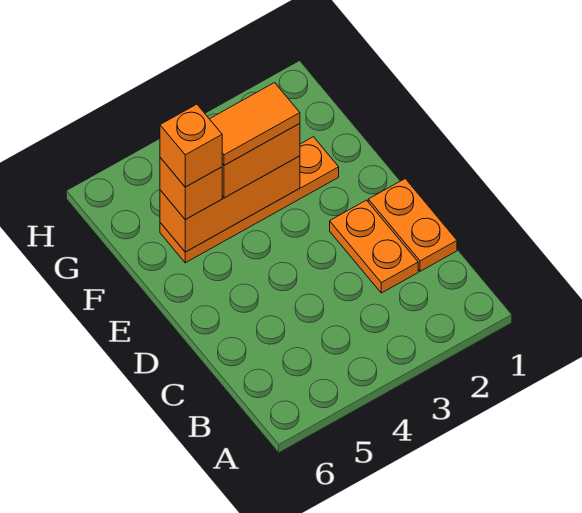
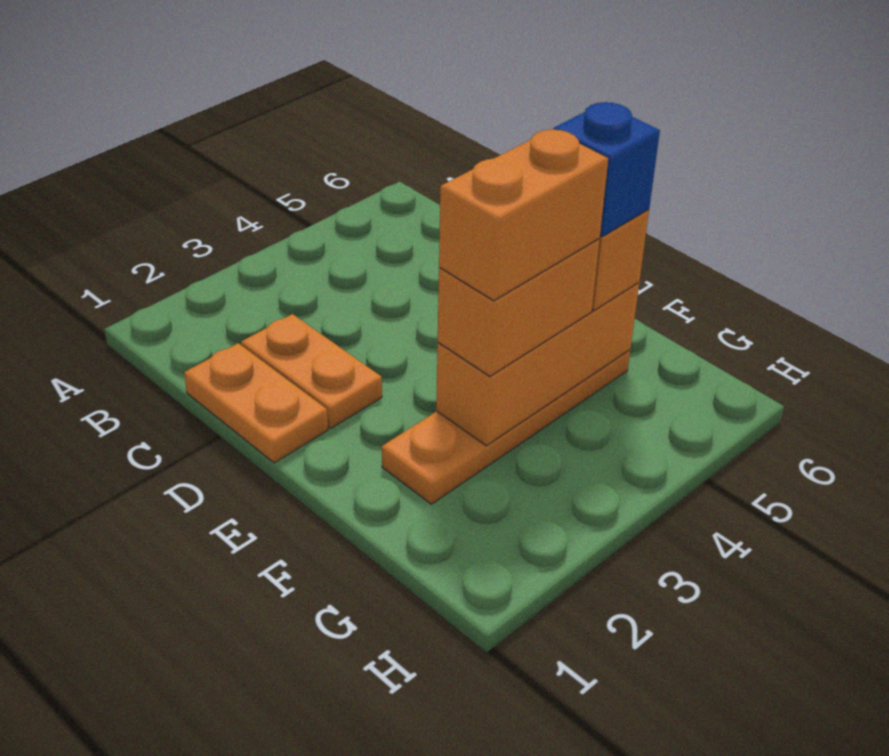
orange 1x2 tile [210,83,300,165] -> orange 1x2 brick [439,129,608,301]
orange 1x1 brick [160,104,222,187] -> blue 1x1 brick [554,102,660,236]

